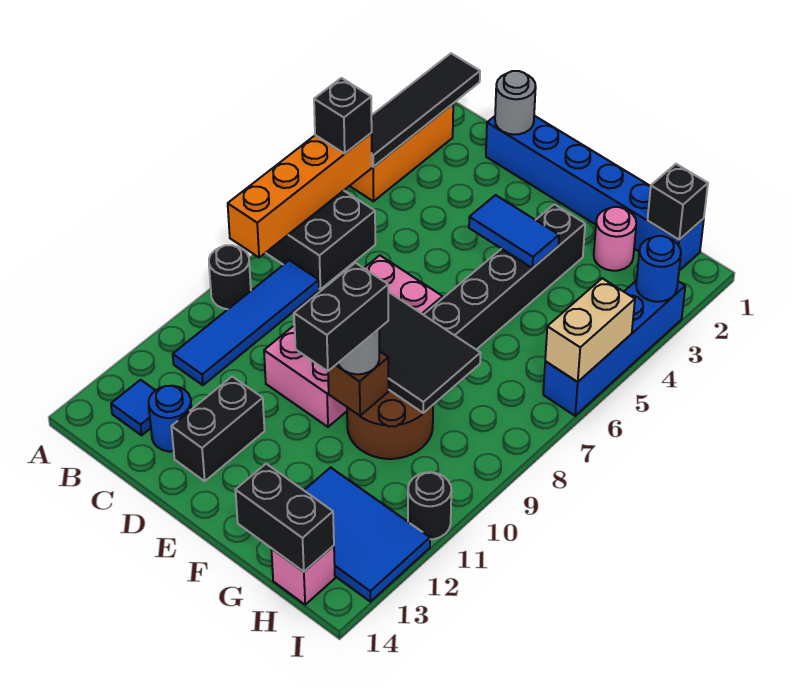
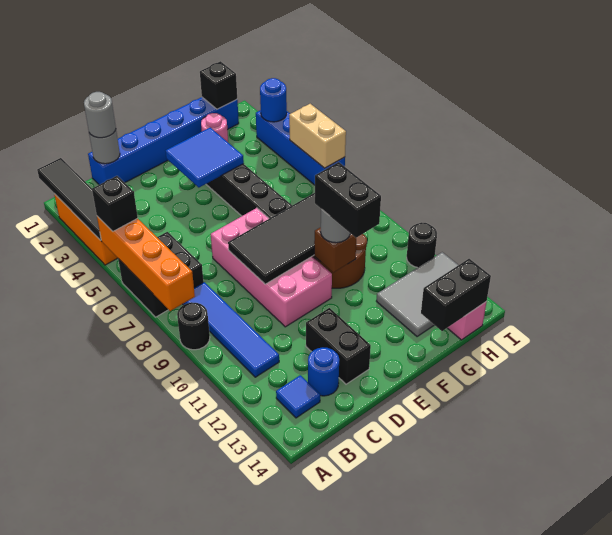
none -> grey 1x1 round brick [84,92,116,138]
blue 1x2 tile [469,195,559,268] -> blue 2x2 tile [166,128,244,187]
blue 2x3 tile [304,467,430,602] -> grey 2x3 tile [377,252,458,337]

